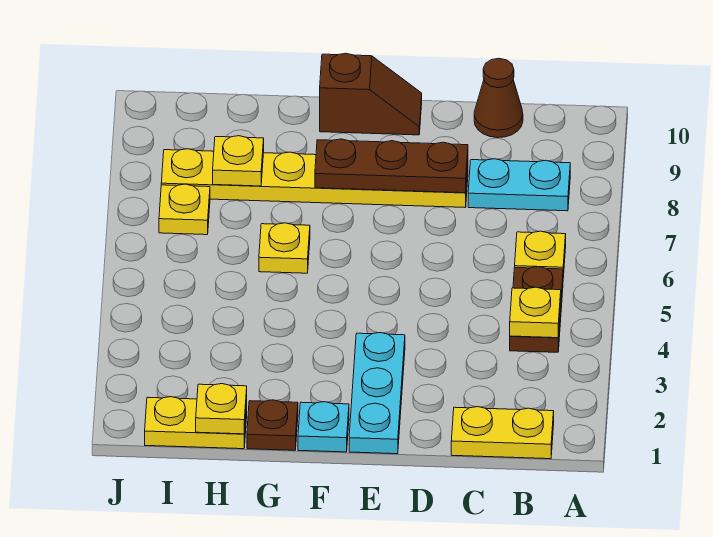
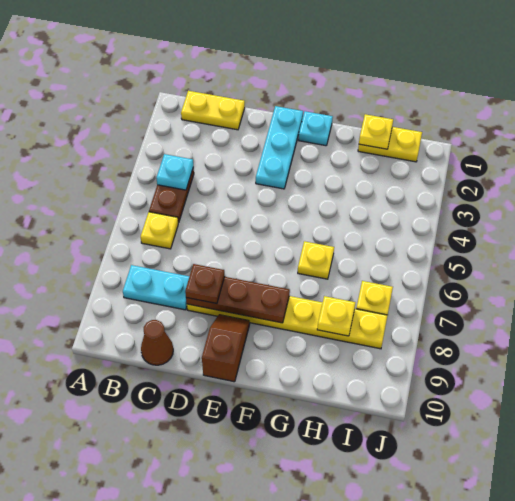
yellow 1x1 plate [510,287,561,338] -> cyan 1x1 plate [156,154,193,190]
brown 1x2 slope [320,53,422,135] -> brown 1x2 slope turned to [202,315,250,382]
brown 1x1 plate [247,400,298,450] -> brown 1x1 plate moved to [185,264,225,304]

